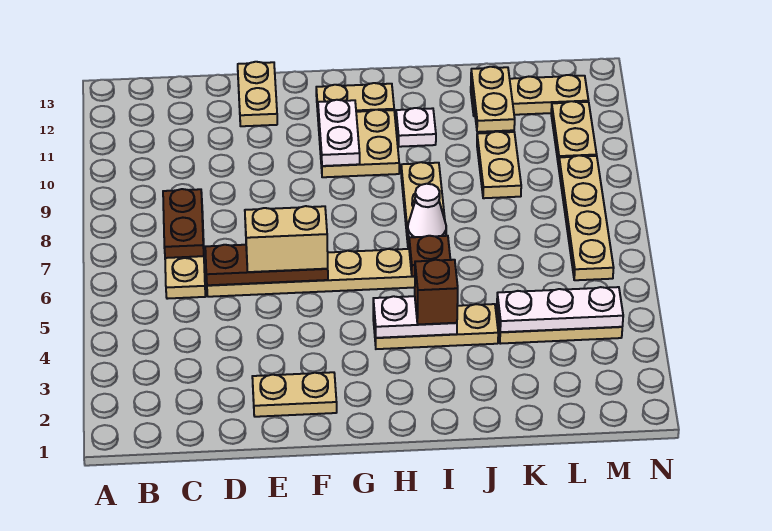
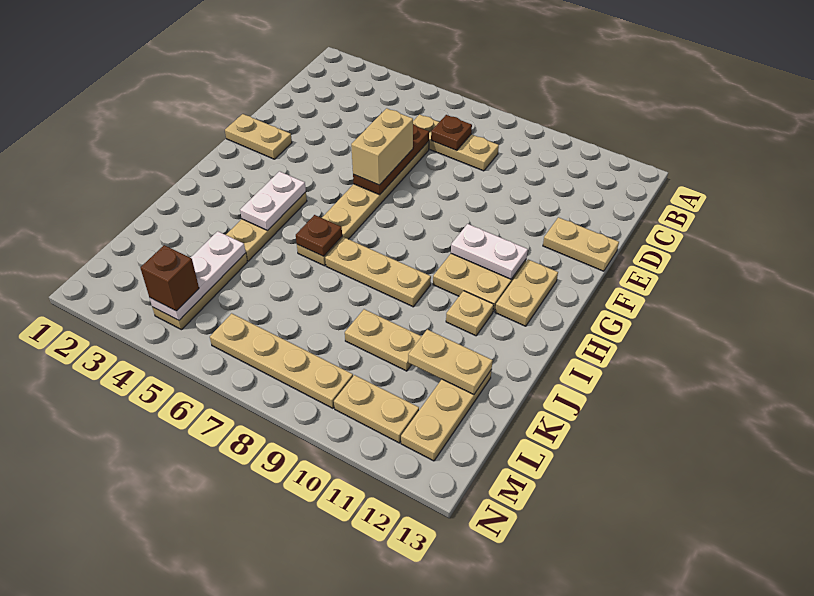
brown 1x2 plate [163,189,204,258] -> brown 1x1 plate [431,115,472,151]
tan 1x2 plate [252,372,337,417] -> tan 1x2 plate turned to [225,114,292,159]
brown 1x1 brick [415,260,458,324] -> brown 1x1 brick moved to [140,245,199,311]
white 1x1 cone [408,184,446,237] -> none
white 1x1 plate [396,108,436,147] -> tan 1x1 plate [446,291,494,336]

